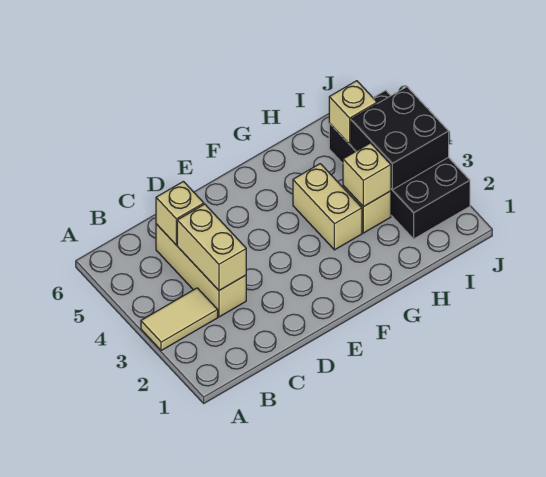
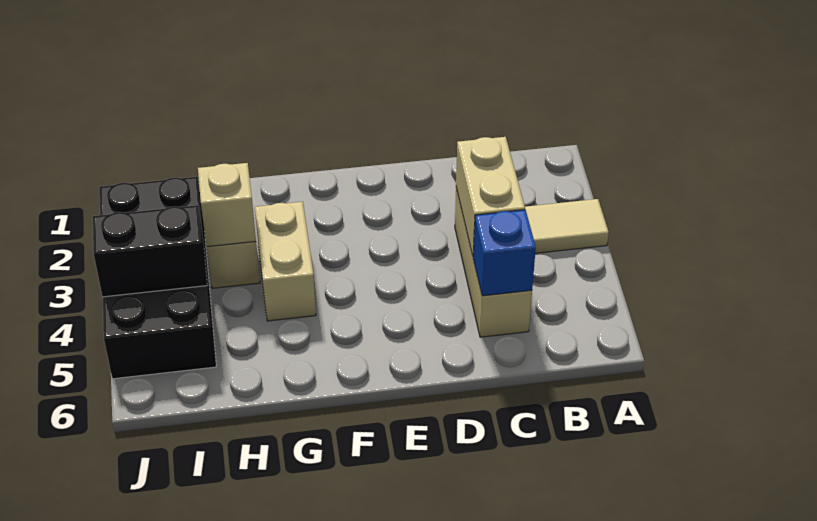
tan 1x1 brick [156,181,204,245] -> blue 1x1 brick [473,210,536,296]
black 2x2 brick [351,87,449,190] -> black 1x2 brick [93,205,207,297]
tan 1x1 brick [329,81,377,144] -> none

